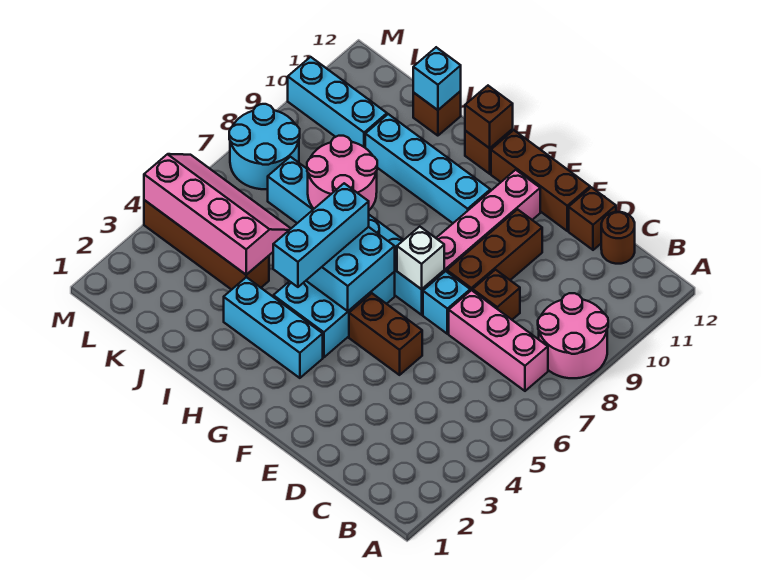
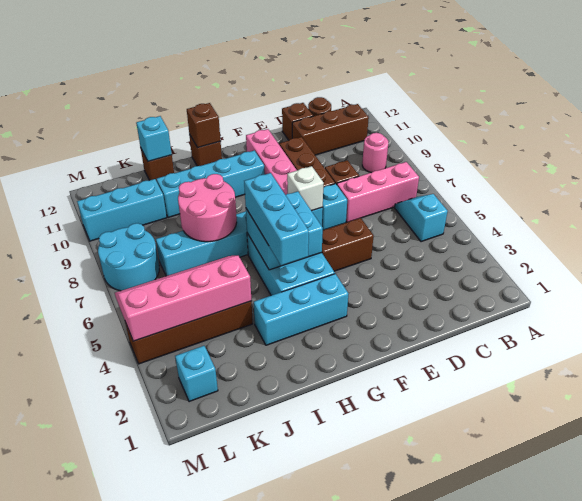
pink 2x2 round brick [538,293,608,378] -> pink 1x1 round brick [362,133,388,173]
none -> cyan 1x2 slope [395,194,448,242]
brown 1x3 brick [491,130,590,231] -> brown 1x3 brick moved to [292,104,369,155]
none -> cyan 1x1 brick [175,346,218,402]

